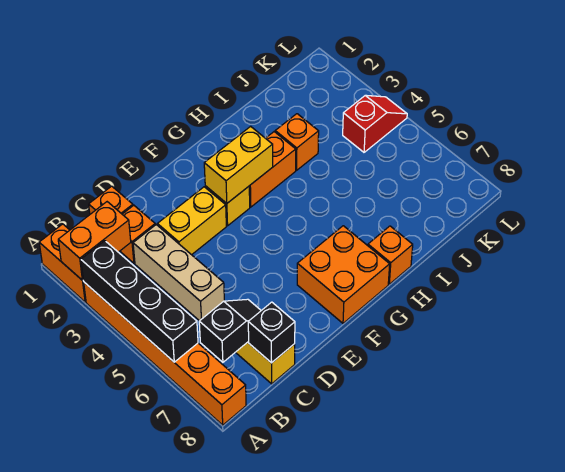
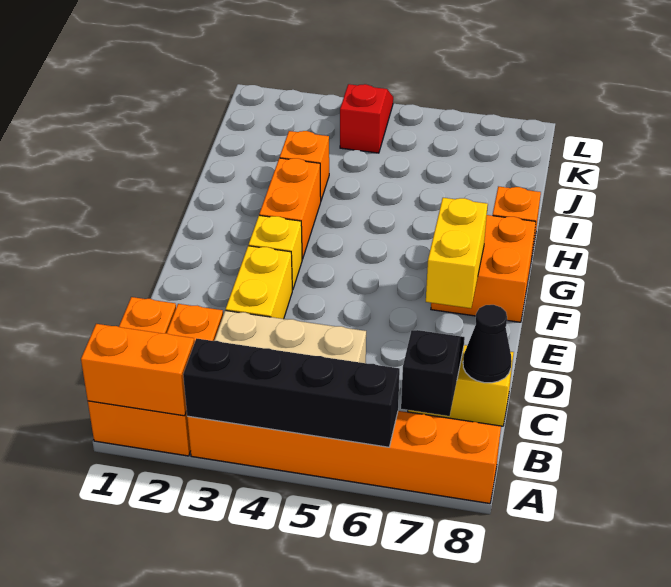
orange 1x2 brick [58,202,131,281] -> orange 1x2 brick turned to [81,324,194,416]
black 1x1 brick [248,302,295,363] -> black 1x1 cone [463,305,512,383]
yellow 1x2 brick [204,126,273,203] -> yellow 1x2 brick moved to [426,198,488,308]

